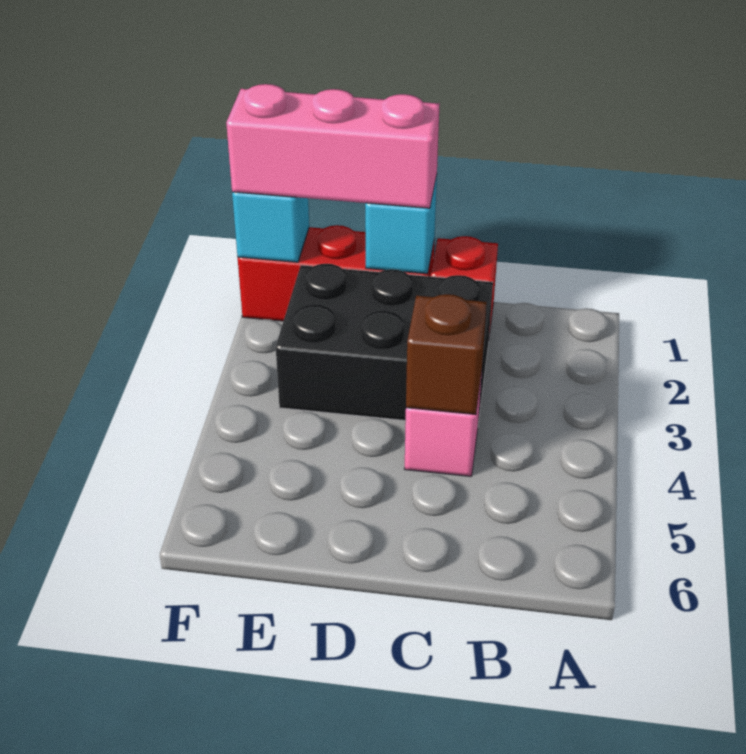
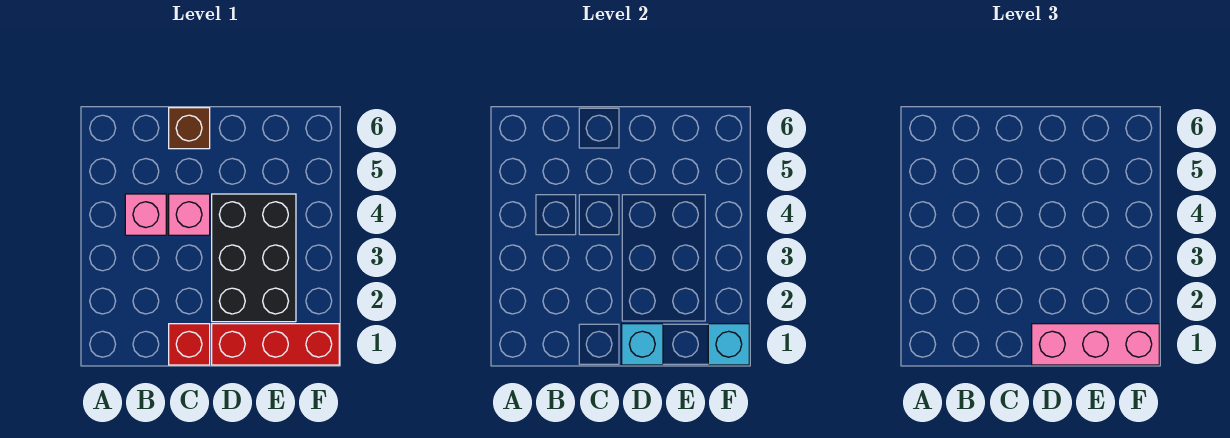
none -> pink 1x1 brick [125,194,166,235]
black 2x3 brick [276,264,493,422] -> black 2x3 brick turned to [212,194,296,322]
brown 1x1 brick [406,294,487,414] -> brown 1x1 brick moved to [169,108,210,149]

